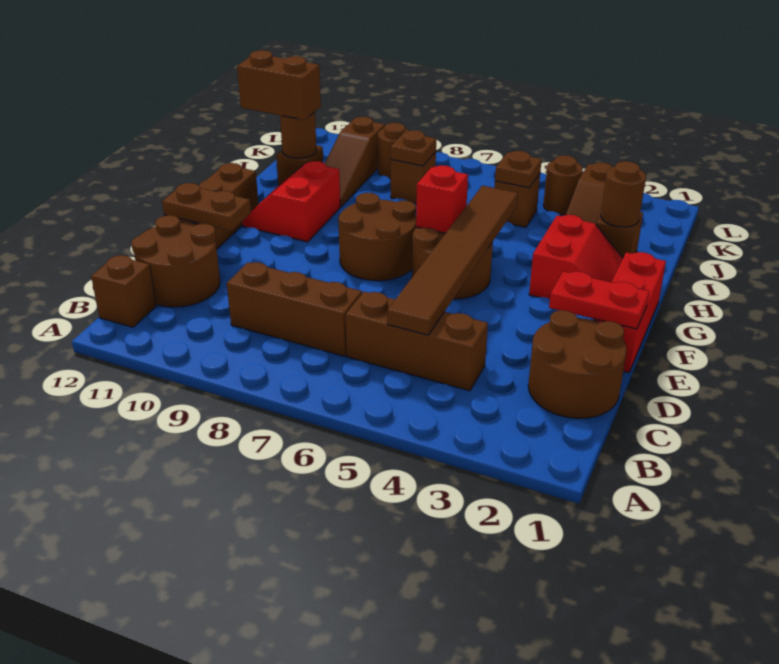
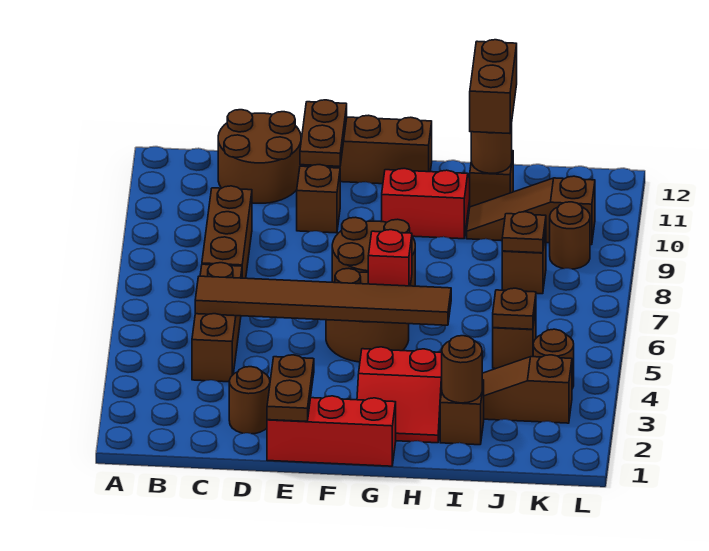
brown 1x1 brick [91,255,156,327] -> brown 1x1 brick moved to [297,165,340,233]
brown 2x2 round brick [528,310,626,418] -> brown 1x1 round brick [229,367,270,434]
red 1x2 plate [549,271,649,329] -> brown 1x2 plate [267,355,314,421]

